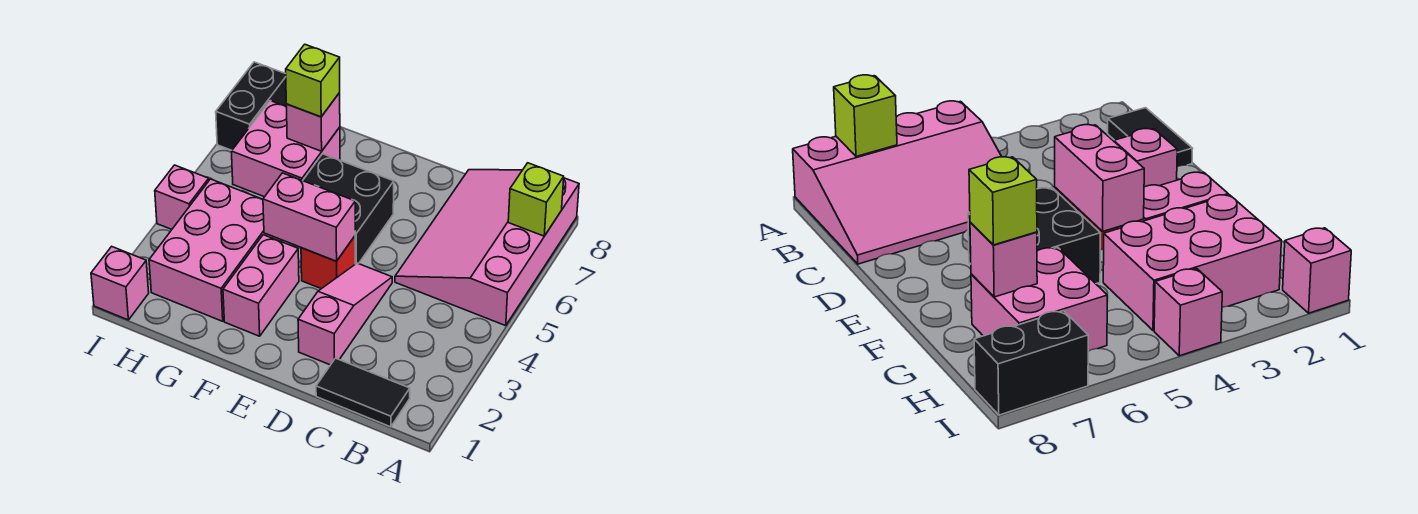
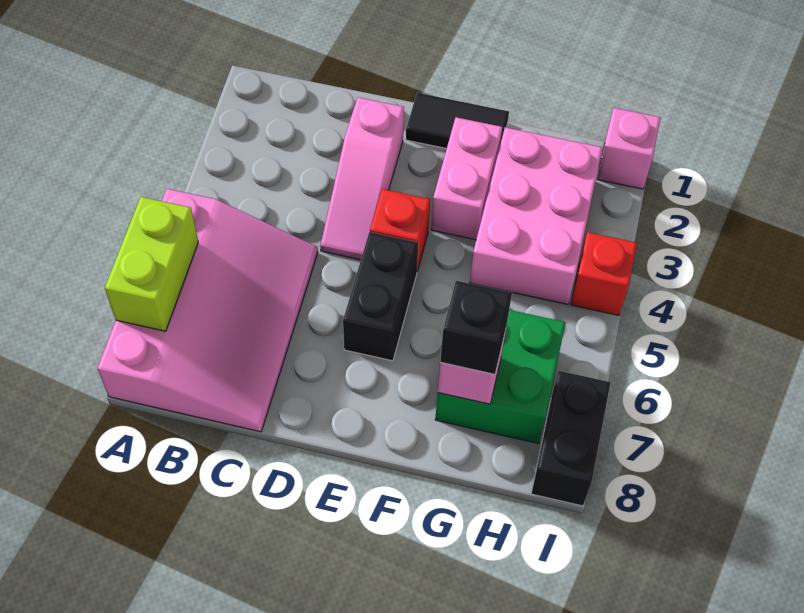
lime 1x1 brick [508,163,564,236] -> lime 1x2 brick [105,197,198,331]
black 1x2 tile [316,358,410,427] -> black 1x2 tile moved to [406,93,509,149]
pink 1x2 brick [263,173,355,261] -> none
black 2x2 brick [303,154,394,264] -> black 1x2 brick [343,232,418,361]
pink 2x2 brick [232,101,340,197] -> green 2x2 brick [435,310,566,444]
lime 1x1 brick [286,44,340,117] -> black 1x1 brick [440,281,512,374]
pink 1x1 brick [155,165,209,229] -> red 1x1 brick [571,232,637,315]

